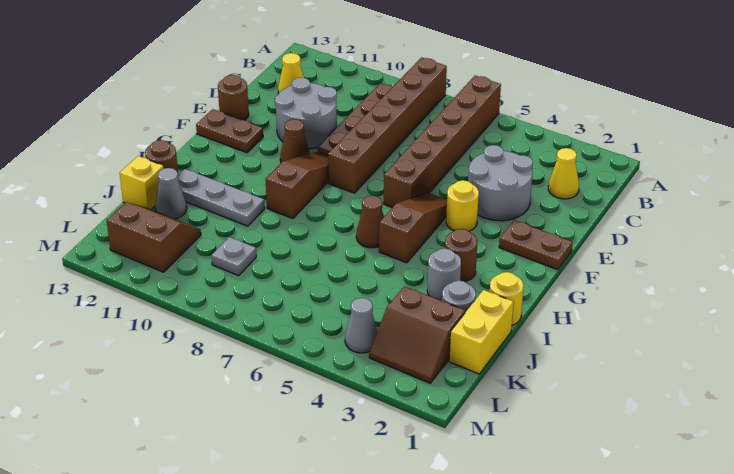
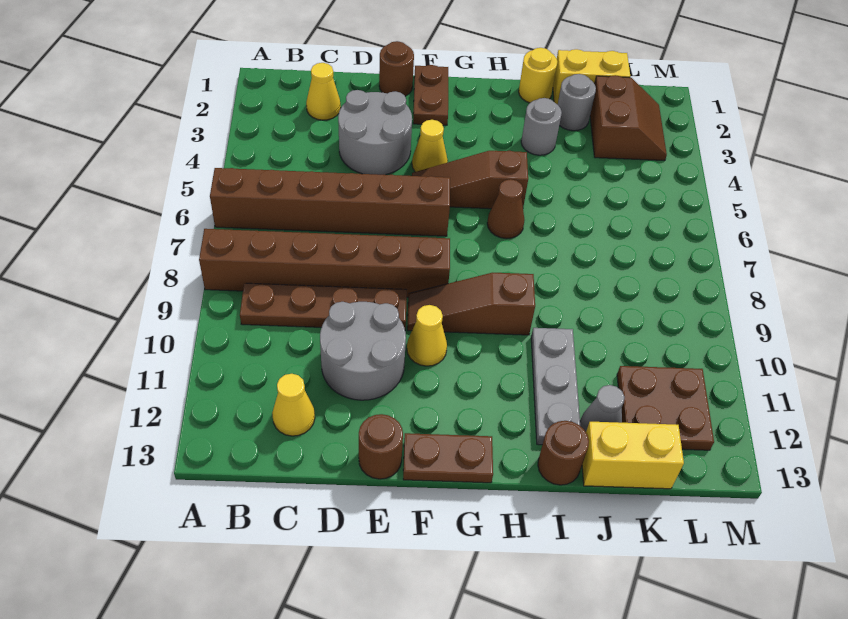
yellow 1x1 round brick [446,180,479,231] -> yellow 1x1 cone [412,120,448,172]
brown 1x1 cone [280,119,310,163] -> yellow 1x1 cone [407,305,447,366]
brown 1x2 plate [196,109,263,153] -> brown 1x2 plate turned to [403,433,493,483]
brown 1x1 round brick [445,229,477,282] -> brown 1x1 round brick moved to [379,41,414,96]
yellow 1x1 brick [120,156,164,209] -> yellow 1x2 brick [582,422,684,489]
grey 1x1 plate [211,237,256,276] -> none
brown 2x2 slope [107,202,201,272] -> brown 2x2 plate [617,366,714,450]
grey 1x1 cone [345,298,377,353] -> none

